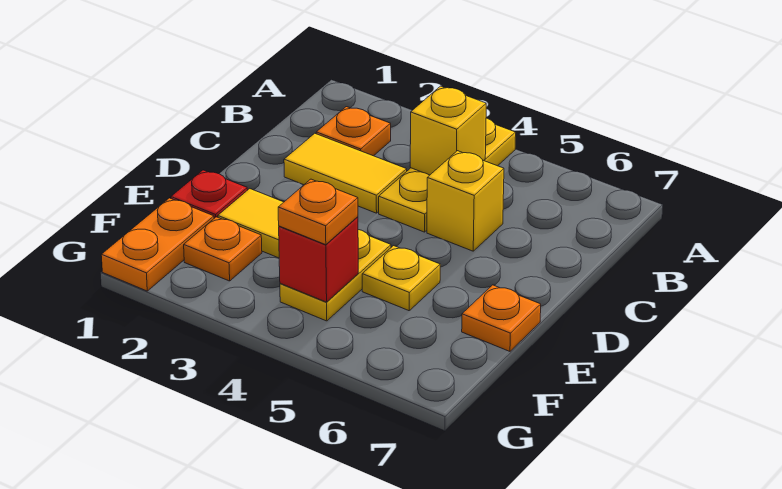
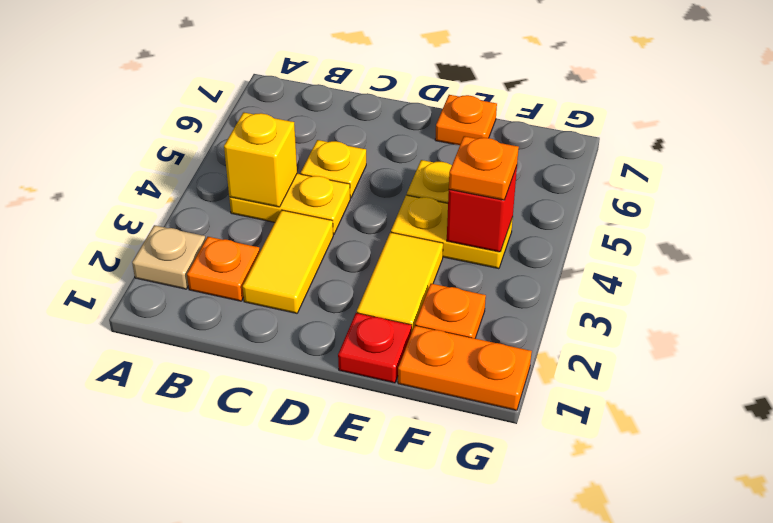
none -> tan 1x1 plate [132,225,205,289]
yellow 1x3 plate [379,118,516,232] -> yellow 1x2 plate [229,174,350,235]
yellow 1x1 brick [427,151,504,251] -> yellow 1x1 plate [301,140,366,198]

